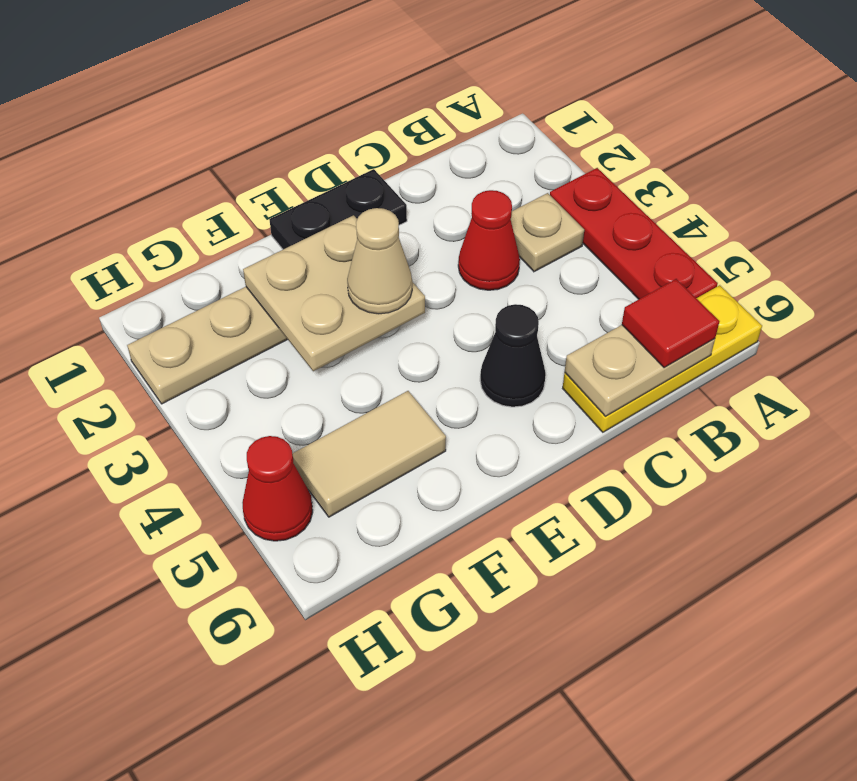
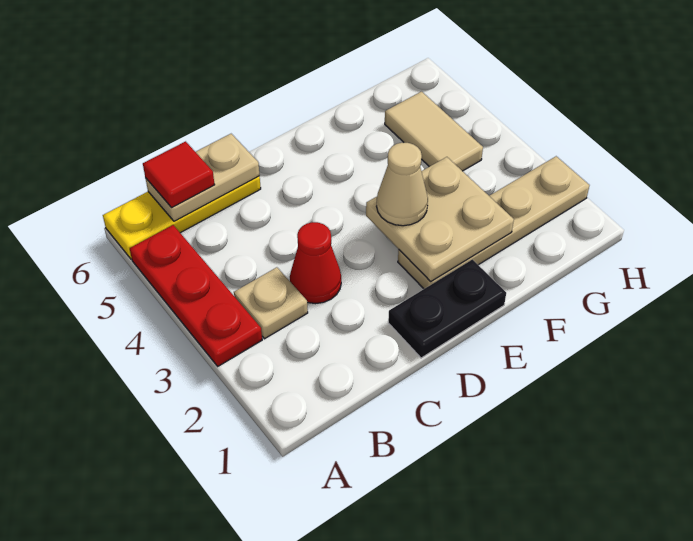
black 1x1 cone [480,304,546,407] -> none
tan 1x2 tile [292,391,446,517] -> tan 1x2 tile turned to [385,92,483,171]
red 1x1 cone [242,436,313,541] -> none

